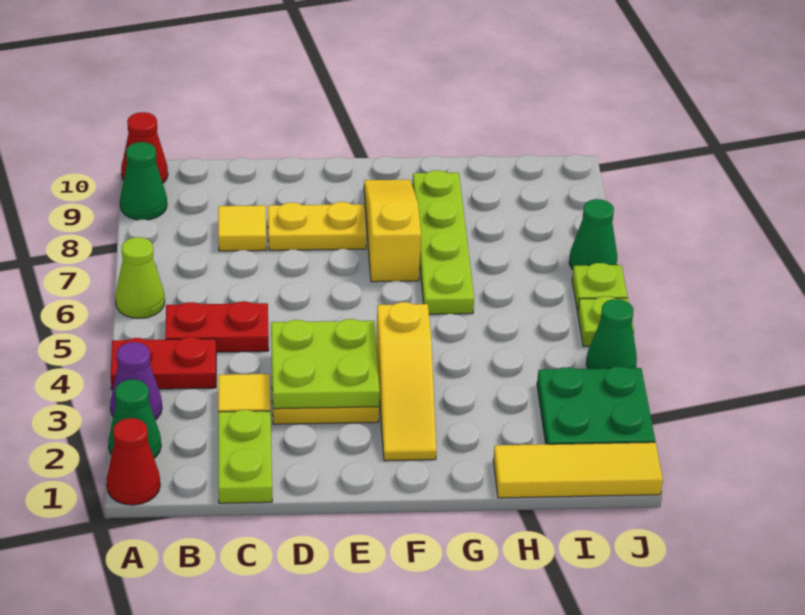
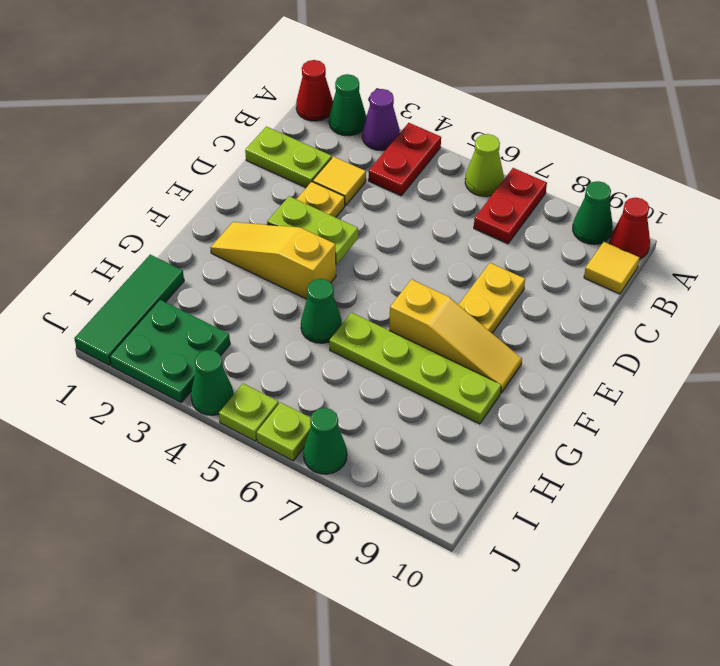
red 1x2 plate [165,301,269,352] -> red 1x2 plate moved to [474,168,547,244]
yellow 1x1 tile [218,205,266,251] -> yellow 1x1 tile moved to [584,242,640,294]
lime 2x2 plate [271,319,380,409] -> lime 1x2 plate [267,196,358,264]
none -> green 1x1 cone [301,279,342,343]
yellow 1x3 tile [493,442,663,498] -> green 1x3 tile [74,255,184,365]

